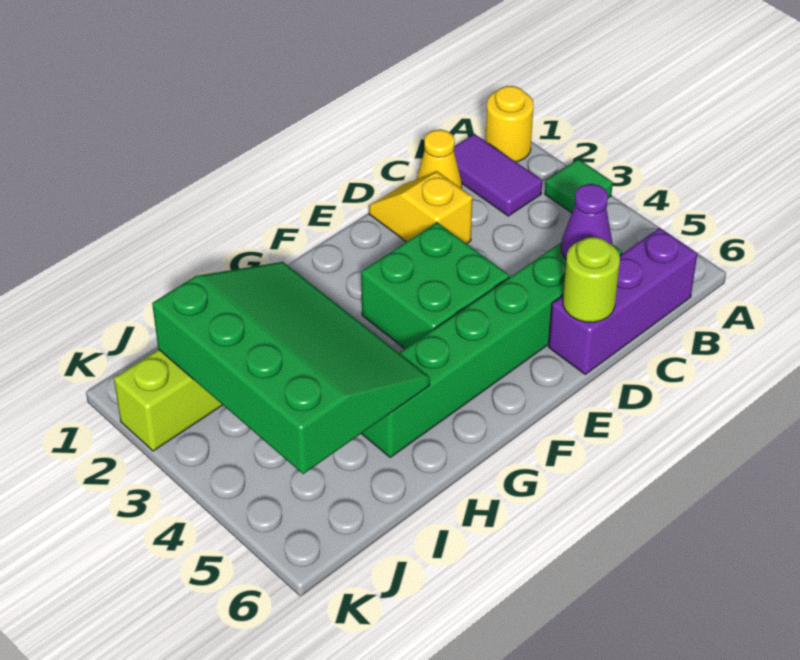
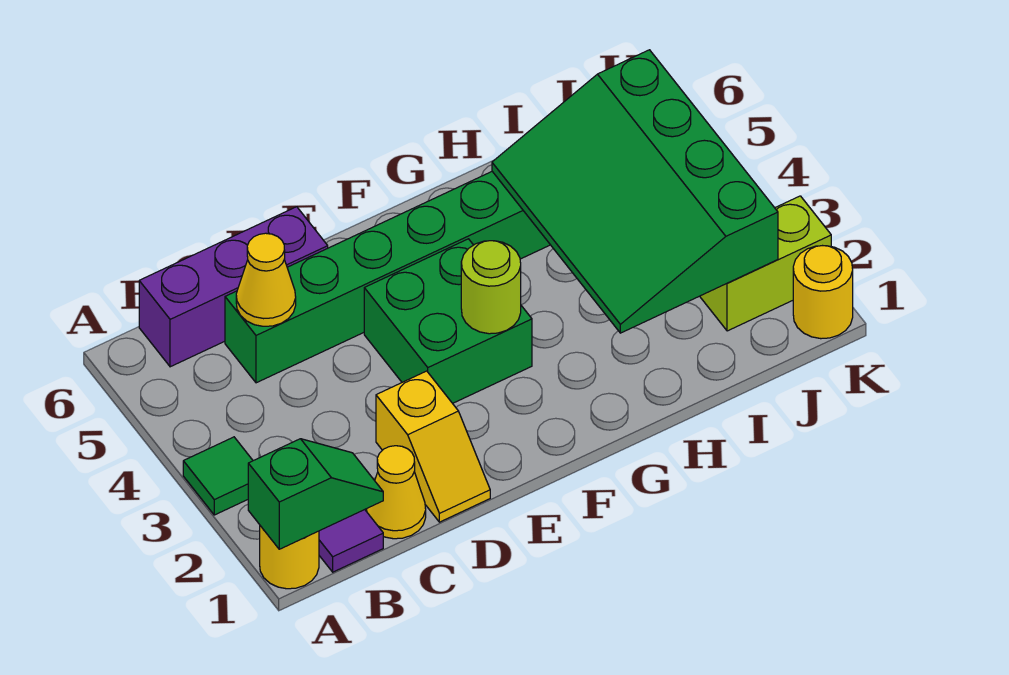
none -> green 1x2 slope [248,439,383,549]
purple 1x1 cone [561,184,612,259] -> yellow 1x1 cone [236,233,296,326]
lime 1x1 round brick [563,237,620,322] -> lime 1x1 round brick moved to [461,241,521,334]
none -> yellow 1x1 round brick [793,246,853,339]

